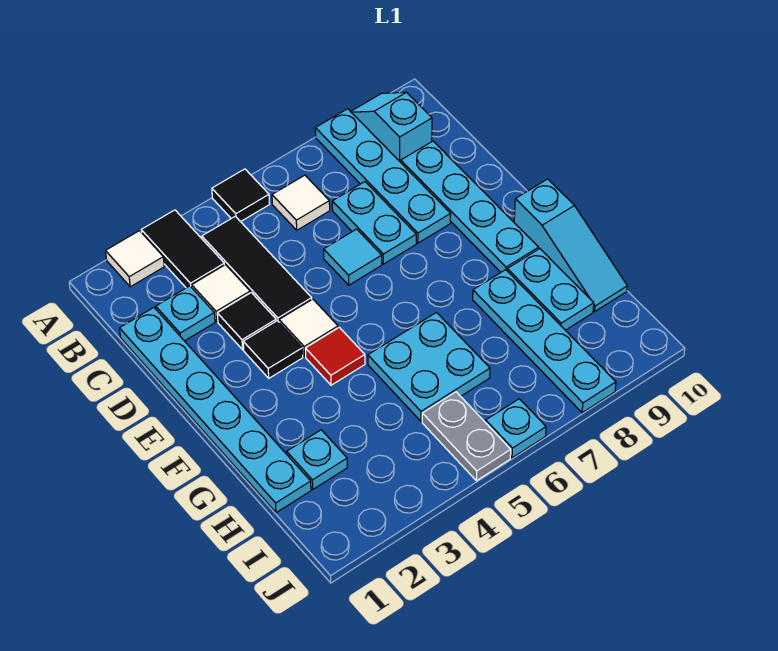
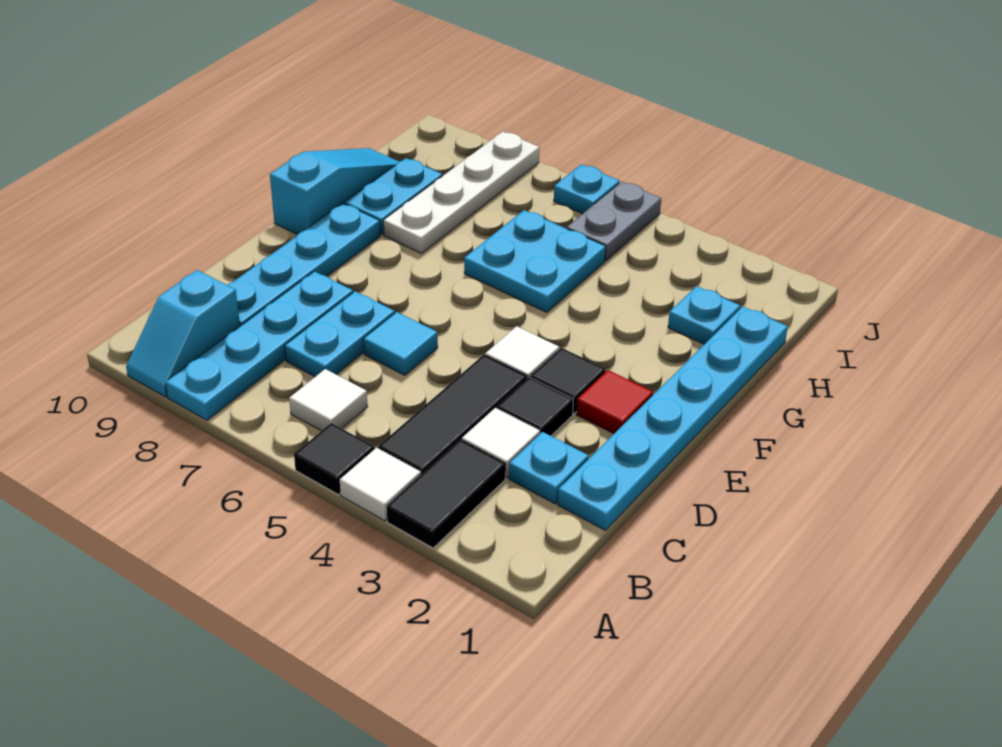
white 1x1 tile [106,231,164,287] -> white 1x1 tile moved to [340,448,421,521]
red 1x1 tile [305,327,365,385] -> red 1x1 tile moved to [576,370,653,434]
cyan 1x4 plate [473,270,616,413] -> white 1x4 plate [383,132,539,253]

